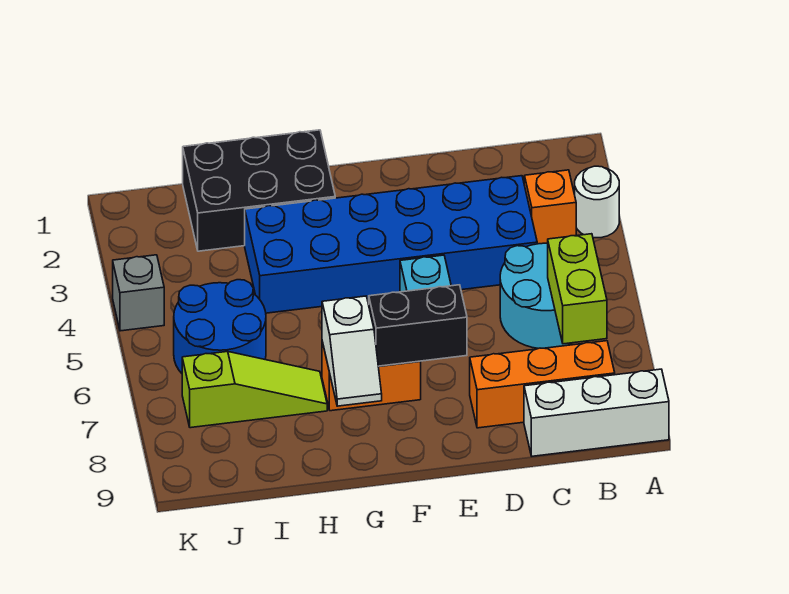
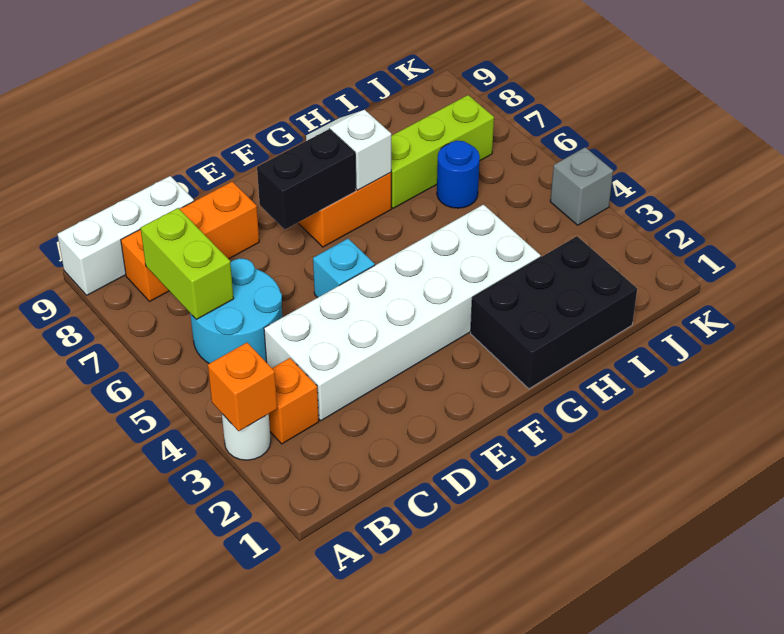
none -> orange 1x1 brick [208,343,277,431]
blue 2x6 brick [245,176,537,313] -> white 2x6 brick [264,205,541,421]
lime 1x3 slope [182,351,327,428] -> lime 1x3 brick [391,95,494,208]
blue 2x2 round brick [174,280,266,373] -> blue 1x1 round brick [437,141,480,208]

